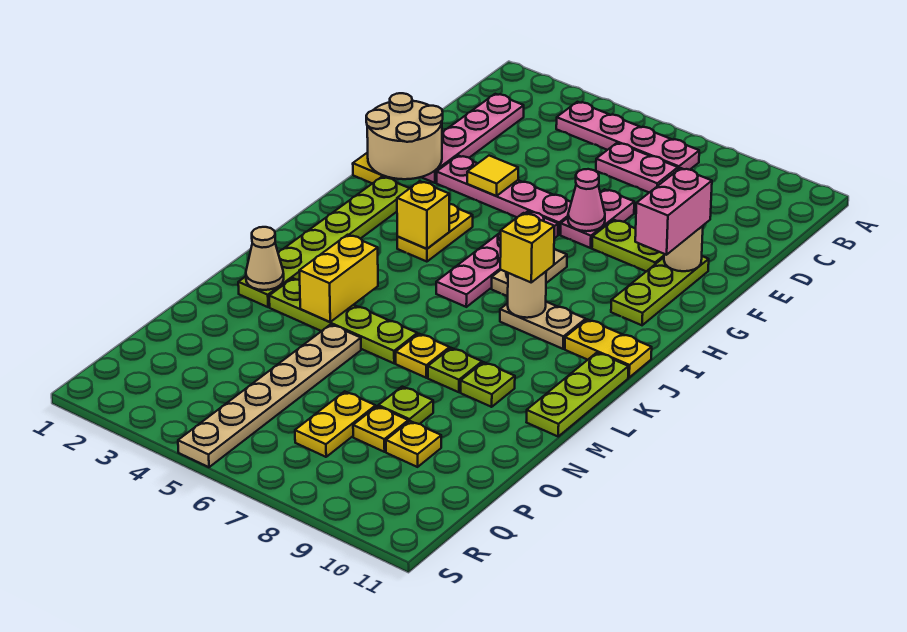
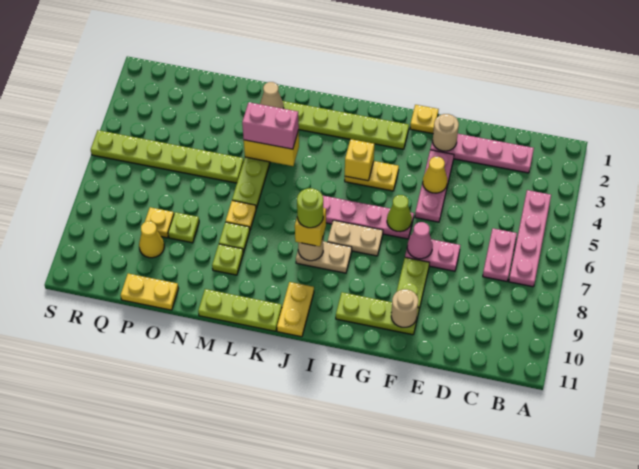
tan 2x2 round brick [366,93,443,179] -> tan 1x1 round brick [433,114,459,151]
pink 1x4 plate [437,155,571,235] -> pink 1x3 plate [415,150,454,222]
yellow 1x1 tile [467,156,518,196] -> yellow 1x1 cone [423,157,447,193]
pink 1x2 brick [635,168,712,255] -> pink 1x2 brick moved to [242,102,299,149]
none -> lime 1x1 cone [387,195,412,232]
tan 1x2 plate [500,302,586,349] -> tan 1x2 plate turned to [296,241,352,273]
none -> lime 1x1 round brick [297,188,323,228]
tan 1x6 plate [178,324,361,467] -> lime 1x6 plate [91,130,244,183]
yellow 1x2 plate [295,391,376,457] -> yellow 1x2 plate moved to [121,274,179,310]
yellow 1x1 plate [386,421,441,467] -> yellow 1x1 cone [139,221,164,258]

